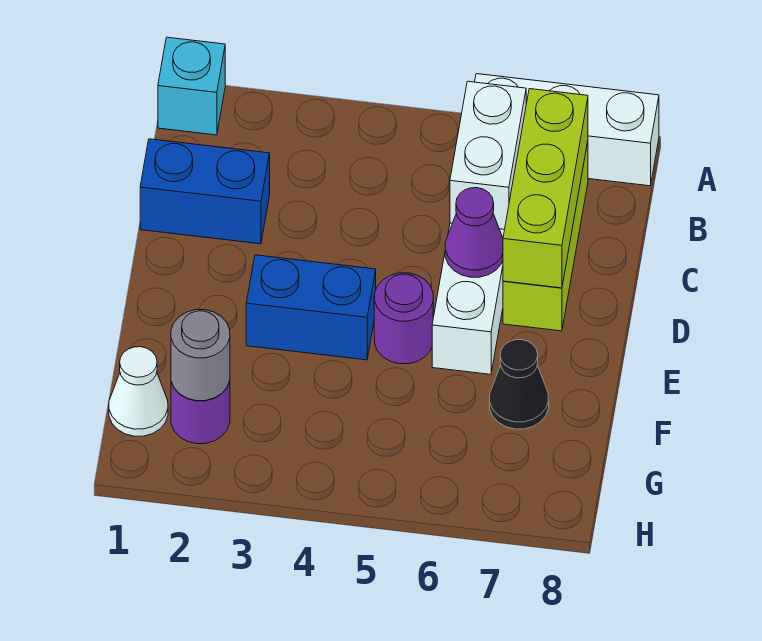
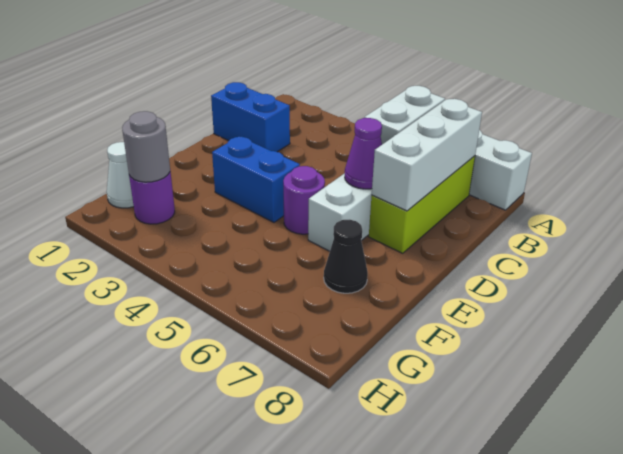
cyan 1x1 brick [158,37,225,135] -> none
lime 1x3 brick [503,89,588,288] -> white 1x3 brick [372,99,482,211]

